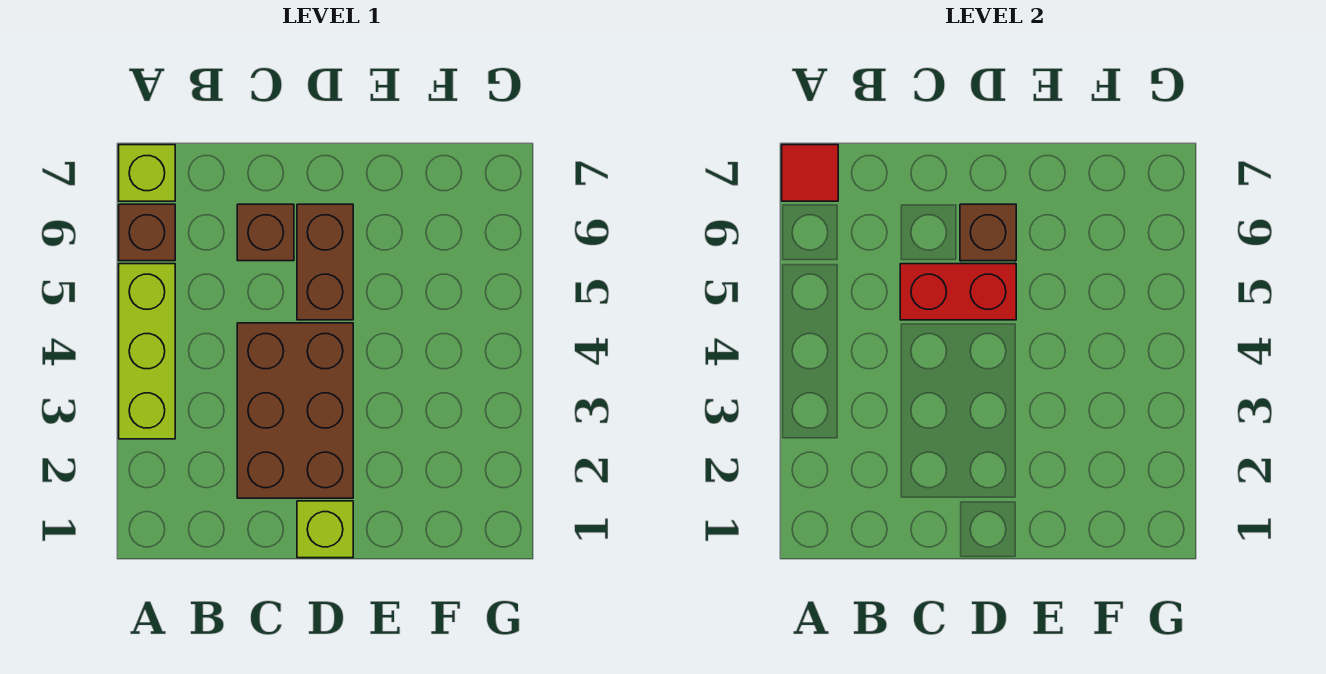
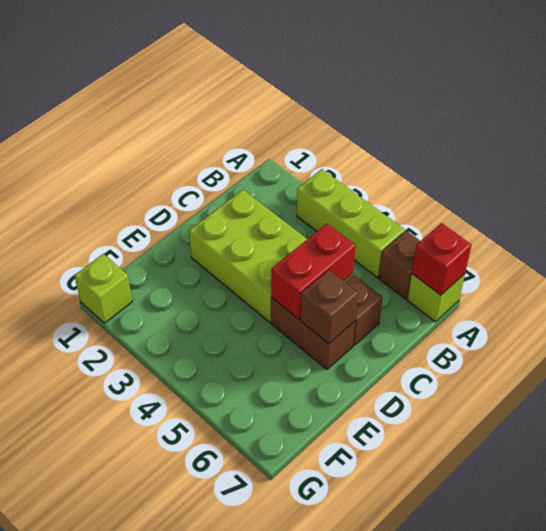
red 1x1 tile [782,145,838,201] -> red 1x1 brick [412,223,472,295]
brown 2x3 brick [237,323,353,498] -> lime 2x3 brick [189,190,307,322]
lime 1x1 brick [297,501,353,558] -> lime 1x1 brick moved to [74,254,132,323]

